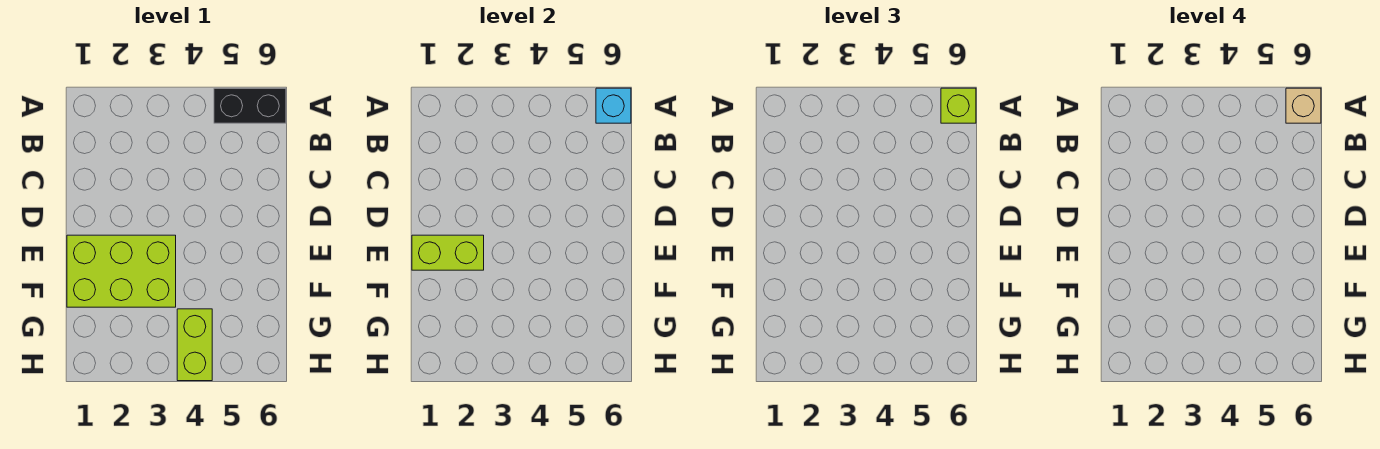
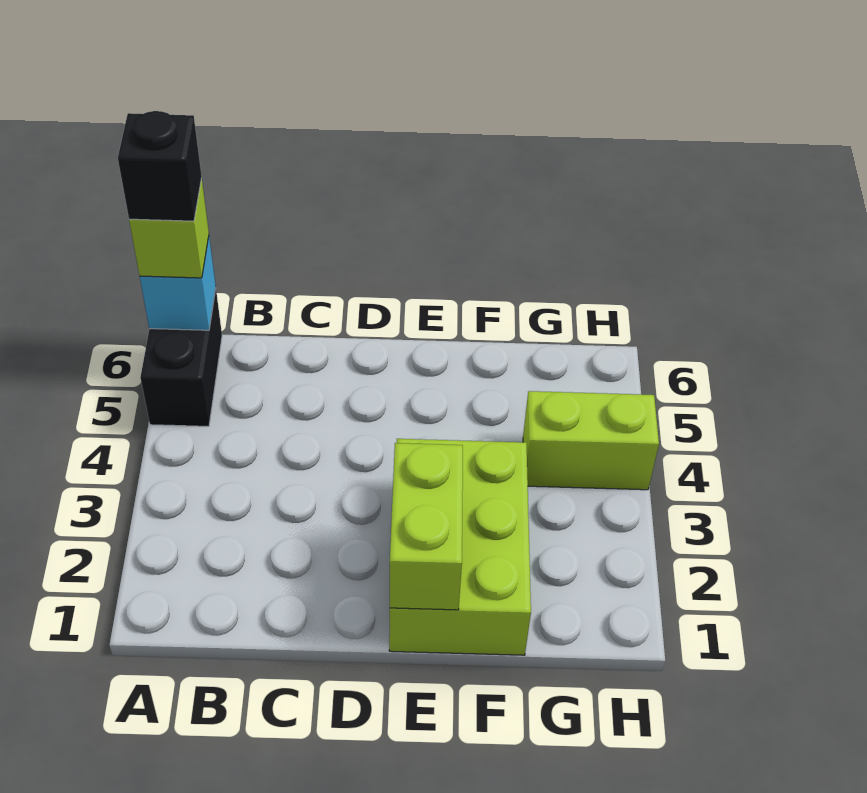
tan 1x1 brick [1286,88,1321,123] -> black 1x1 brick [118,111,202,221]

